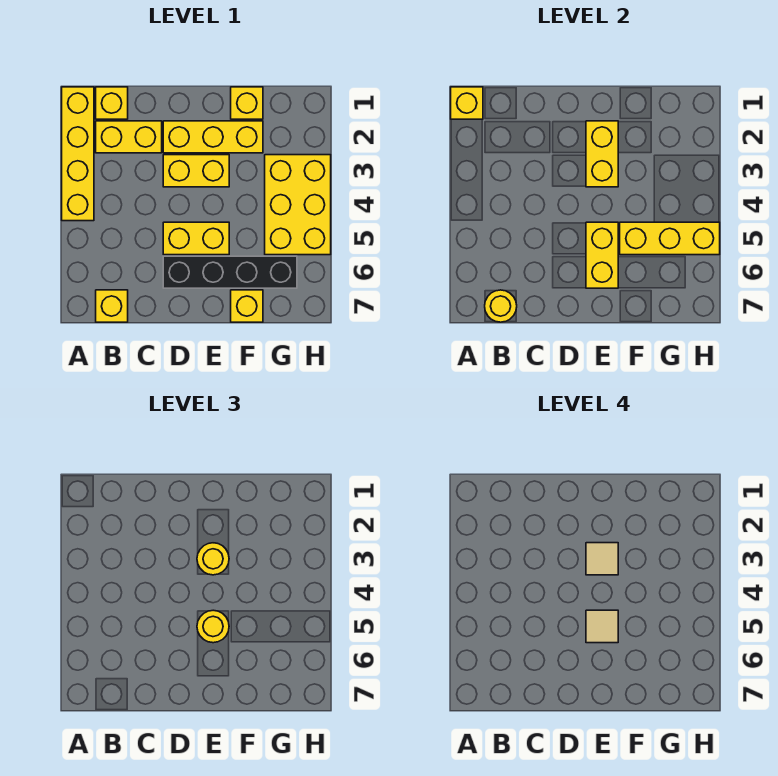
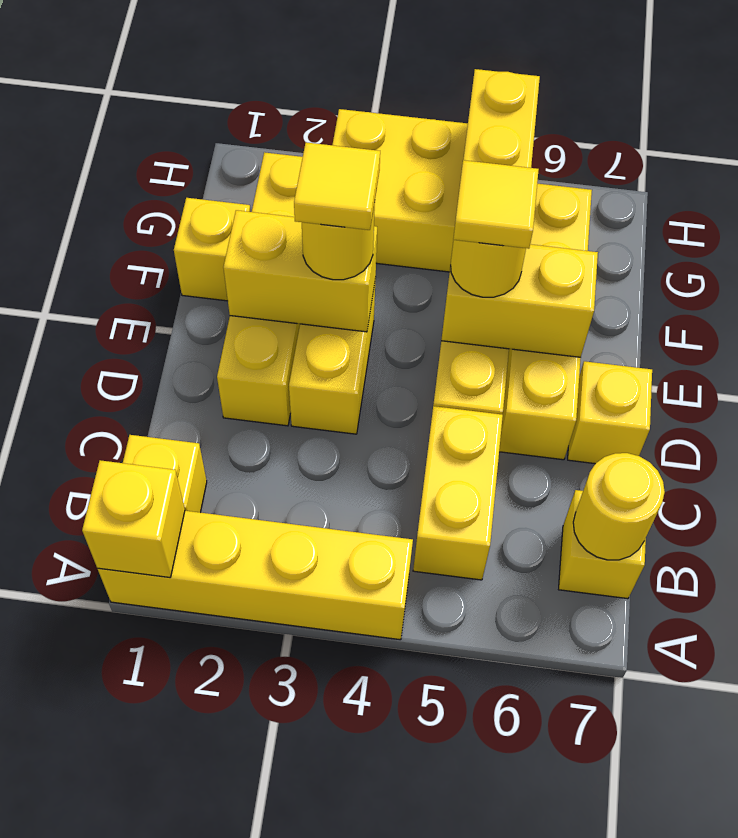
yellow 1x2 brick [96,121,162,153] -> yellow 1x2 brick moved to [413,406,503,580]
yellow 1x3 brick [163,121,263,153] -> yellow 1x4 brick [217,152,303,426]
black 1x4 brick [163,256,297,288] -> yellow 1x4 brick [499,184,592,460]
tan 1x1 tile [586,543,618,575] -> yellow 1x1 tile [294,142,380,230]
tan 1x1 tile [586,610,618,643] -> yellow 1x1 tile [453,160,539,249]
yellow 1x1 brick [231,290,263,322] -> yellow 1x1 brick moved to [568,361,652,464]

